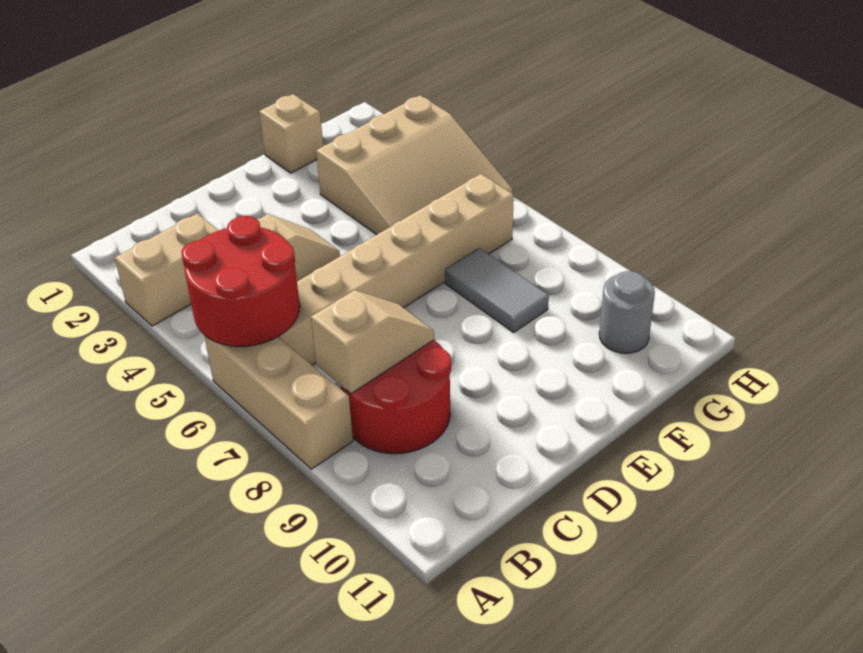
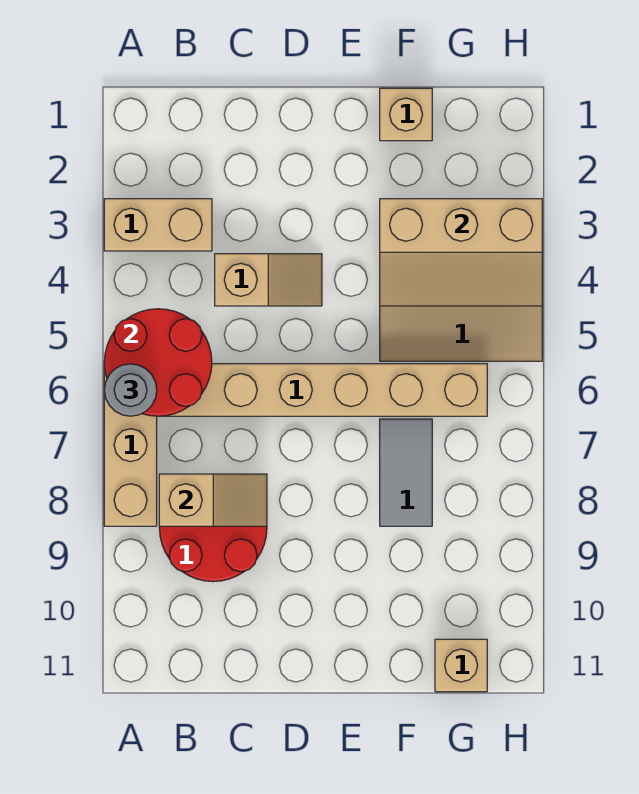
none -> tan 2x3 slope [380,199,542,306]
grey 1x1 round brick [599,271,655,353] -> grey 1x1 round brick moved to [104,364,157,416]
none -> tan 1x1 brick [435,639,487,692]

